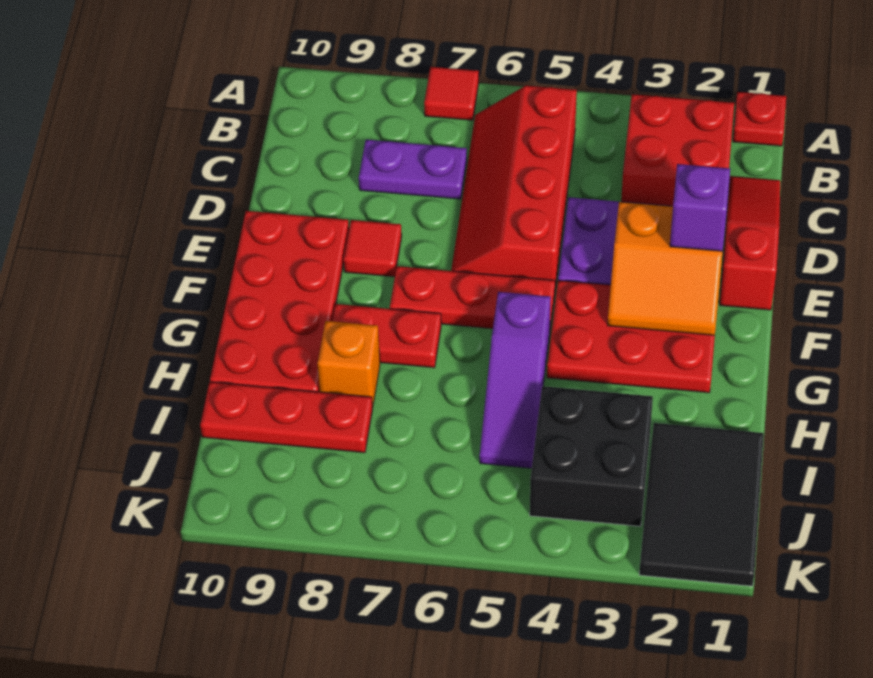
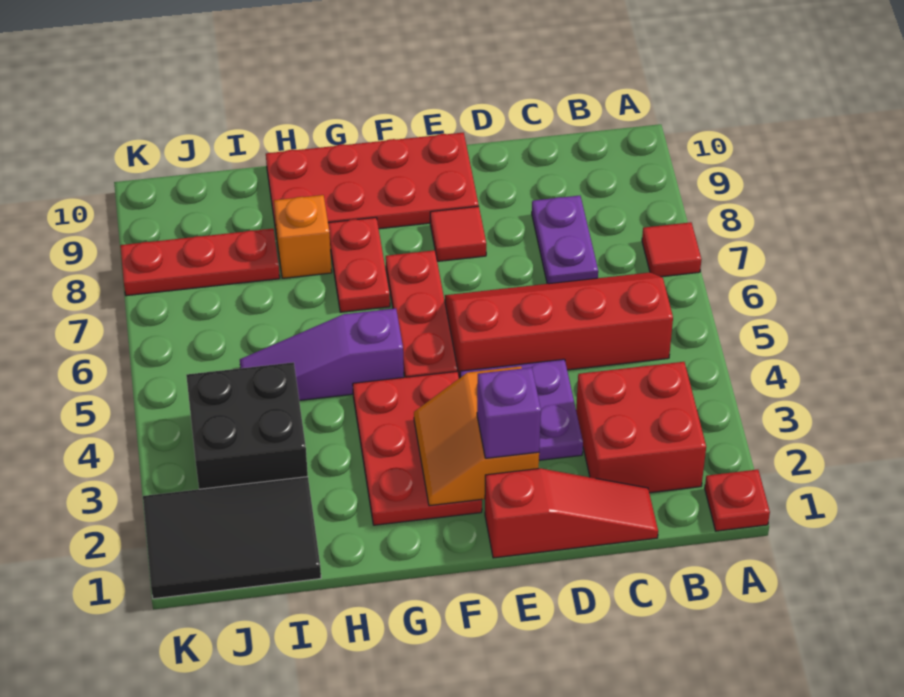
red 1x3 plate [200,382,373,453] -> red 1x3 plate turned to [120,229,280,296]

